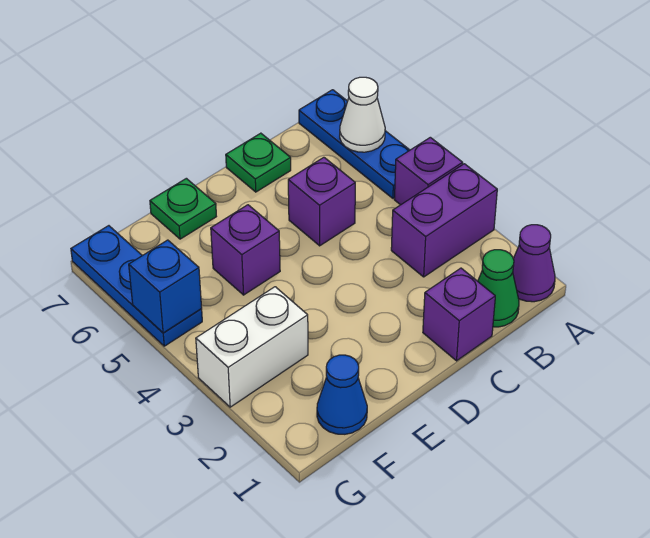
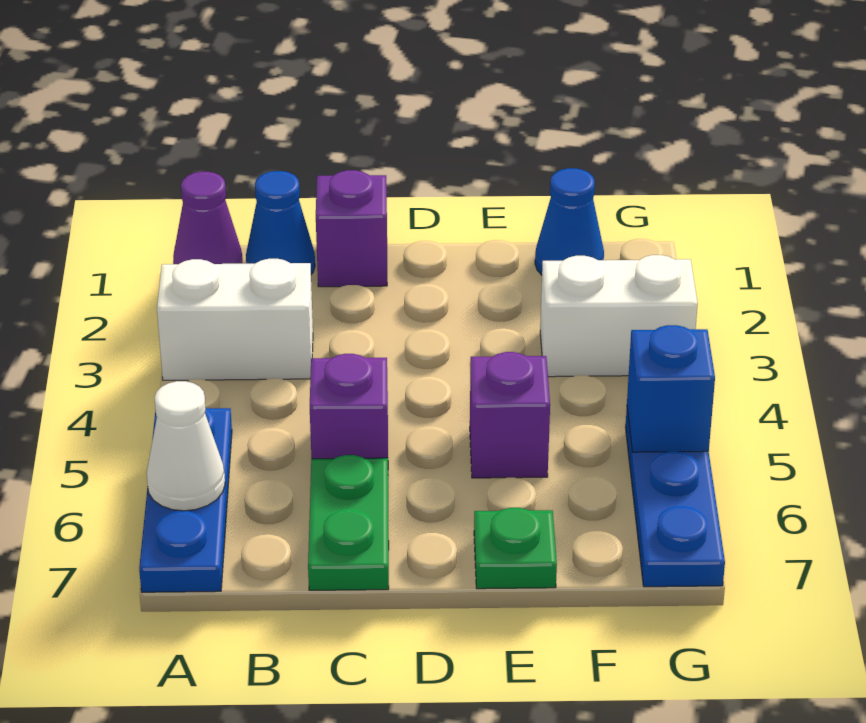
purple 1x2 brick [391,164,497,277] -> white 1x2 brick [157,259,313,380]
purple 1x1 brick [394,137,463,205] -> none
green 1x1 cone [478,250,519,327] -> blue 1x1 cone [246,171,315,274]
green 1x1 plate [226,133,291,192] -> green 1x2 plate [308,455,389,590]

